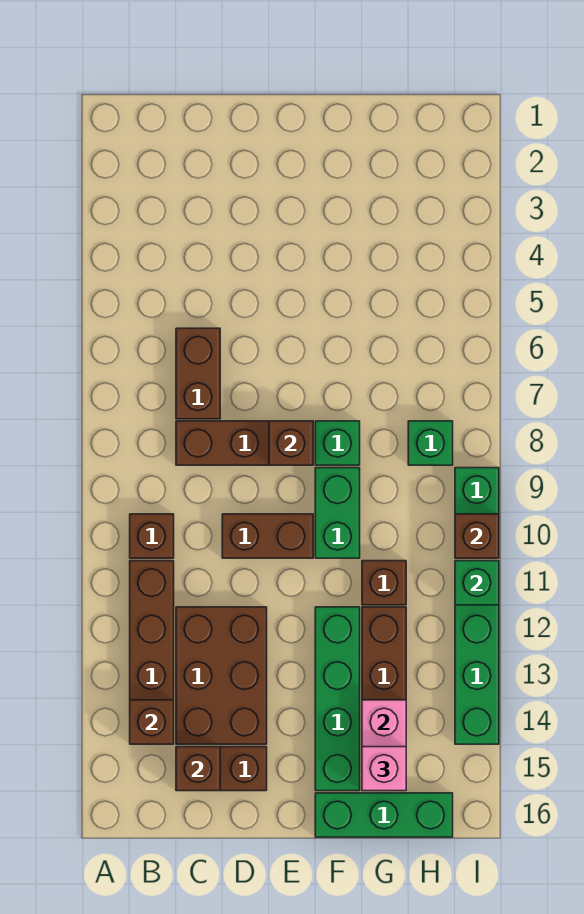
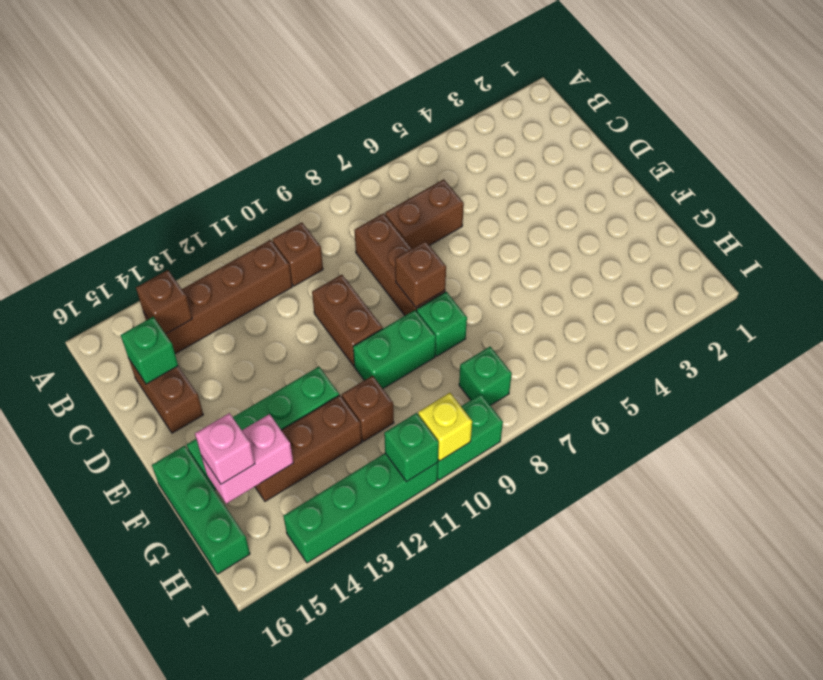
brown 2x3 brick [176,607,267,744] -> none
brown 1x1 brick [176,747,220,791] -> green 1x1 brick [121,317,178,384]
brown 1x1 brick [455,514,499,558] -> yellow 1x1 brick [418,393,472,461]

